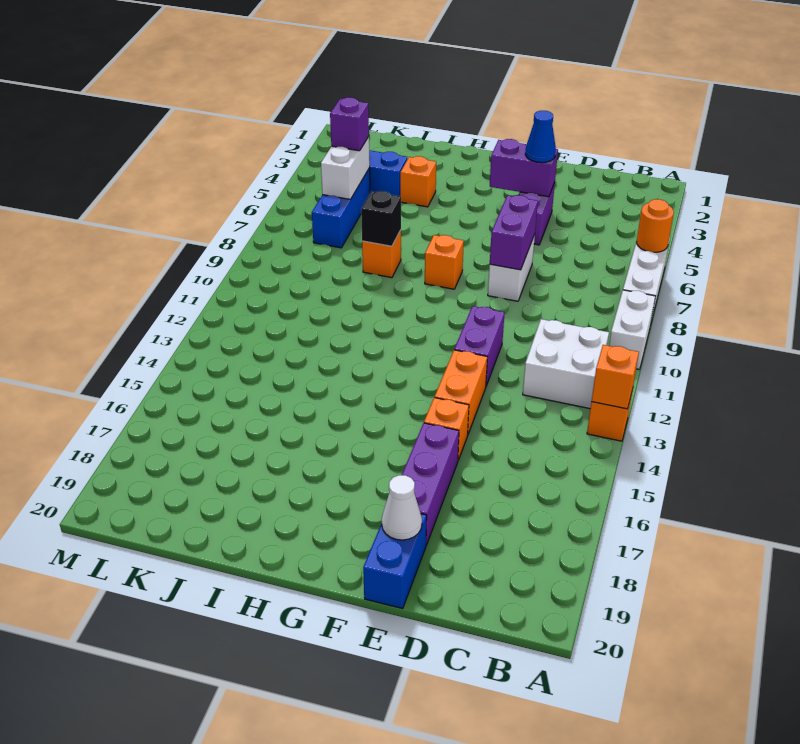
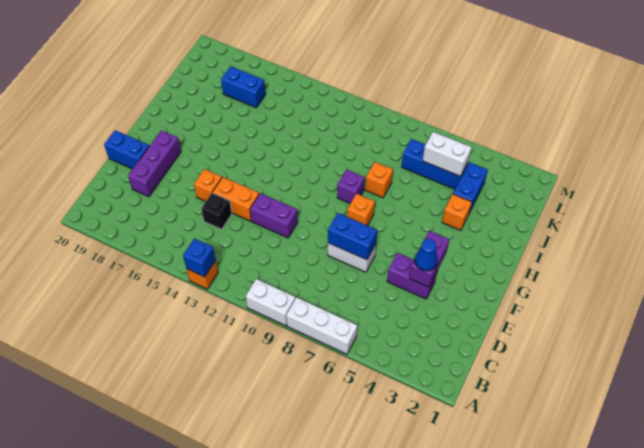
orange 1x1 round brick [637,199,674,252] -> none
orange 1x1 brick [592,345,639,409] -> blue 1x1 brick [183,238,216,277]
white 2x2 brick [523,319,609,409] -> none
purple 1x2 brick [490,195,538,270] -> blue 1x2 brick [328,213,377,260]
purple 1x3 brick [402,423,459,545] -> purple 1x3 brick turned to [128,130,181,197]
white 1x1 cone [382,475,422,540] -> none
black 1x1 brick [361,191,401,246] -> black 1x1 brick moved to [202,193,232,229]
purple 1x1 brick [330,97,369,151] -> purple 1x1 brick moved to [337,170,365,204]
none -> blue 1x2 brick [221,66,266,108]

